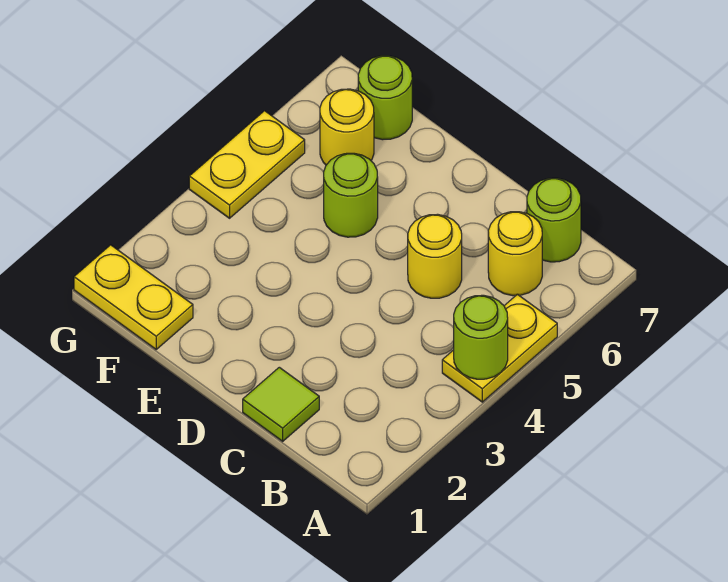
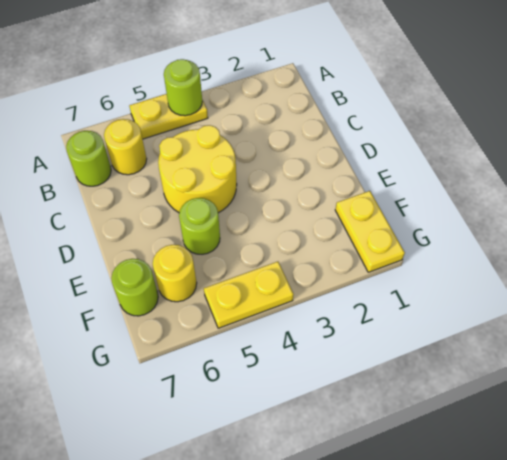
lime 1x1 tile [243,367,319,441] -> none
yellow 1x1 round brick [408,214,462,298] -> yellow 2x2 round brick [158,125,237,213]

